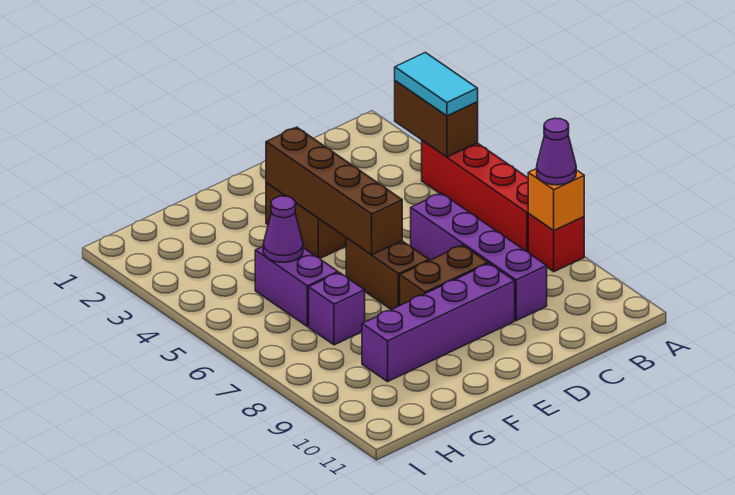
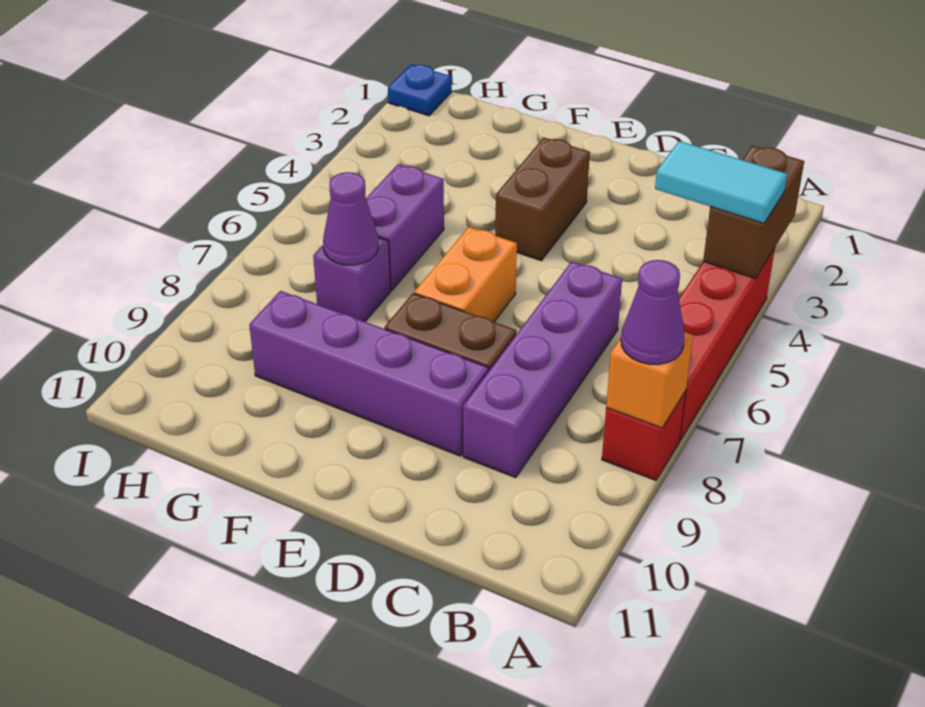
cyan 1x2 tile [395,52,478,116] -> cyan 1x2 tile turned to [655,141,787,223]
brown 1x4 brick [266,127,402,255] -> none
brown 1x2 brick [346,238,429,310] -> orange 1x2 brick [414,227,517,322]
purple 1x1 cone [263,196,303,262] -> purple 1x1 cone moved to [323,172,378,265]
none -> blue 1x1 plate [388,64,452,116]

